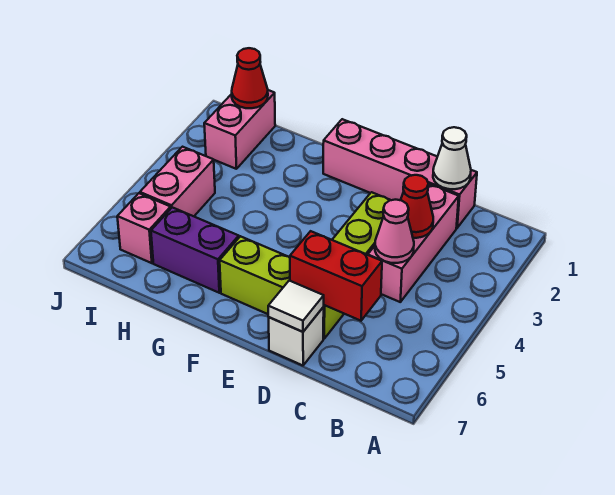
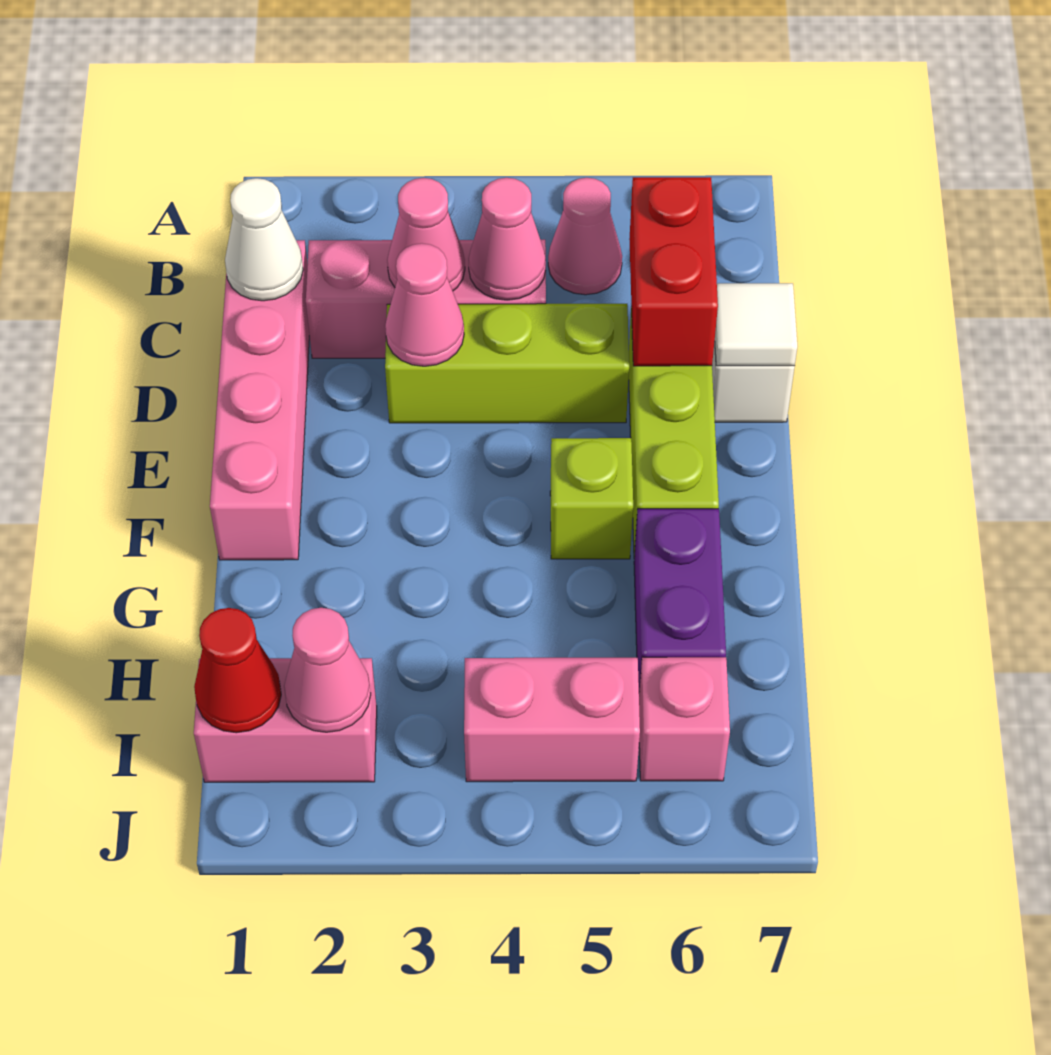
none -> pink 1x1 cone [548,178,622,295]
red 1x1 cone [401,175,433,238] -> pink 1x1 cone [387,178,465,291]
none -> pink 1x1 cone [385,243,464,366]
none -> lime 1x1 brick [550,438,633,559]
none -> pink 1x1 cone [284,608,371,732]

